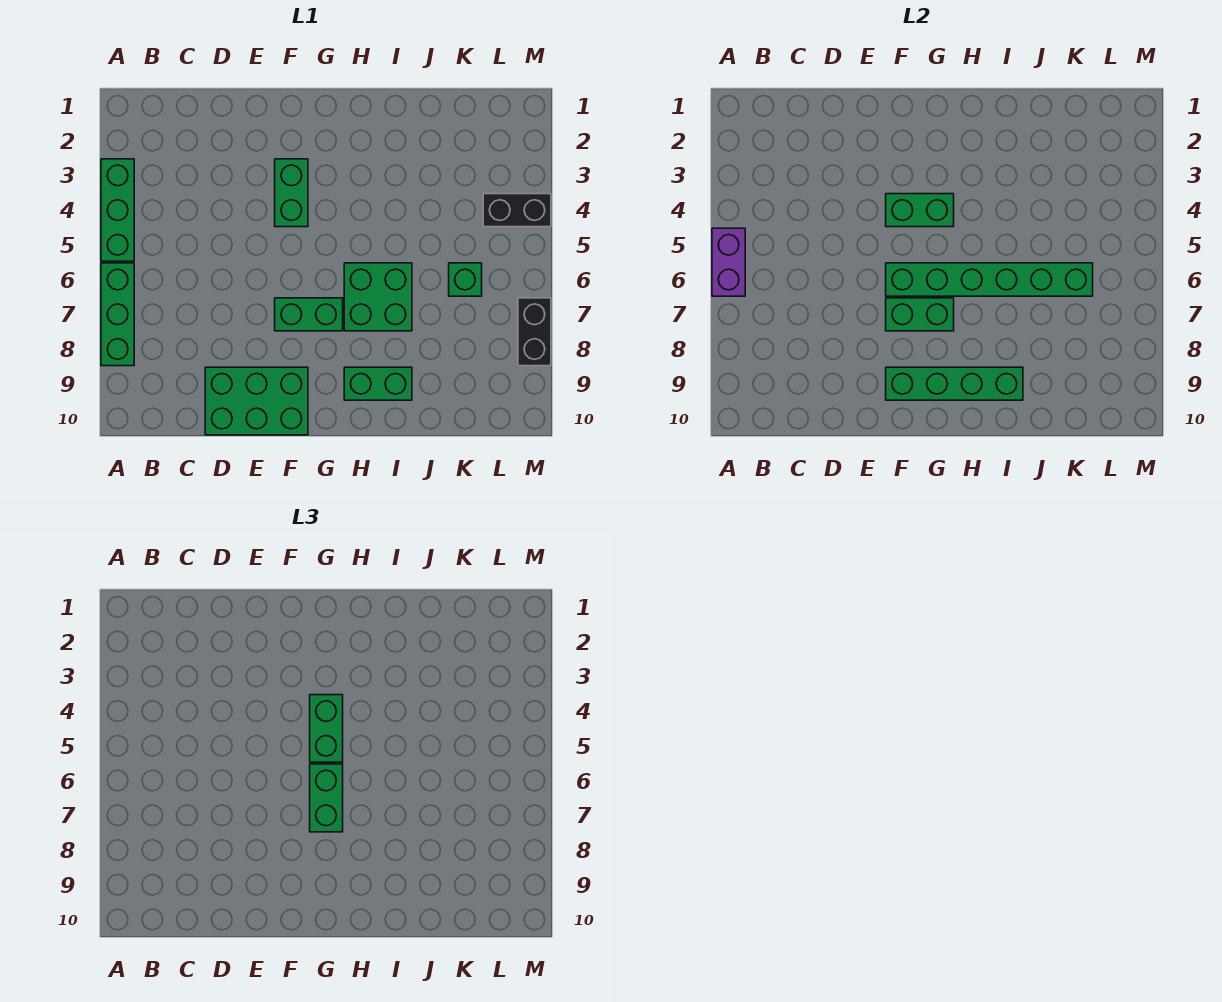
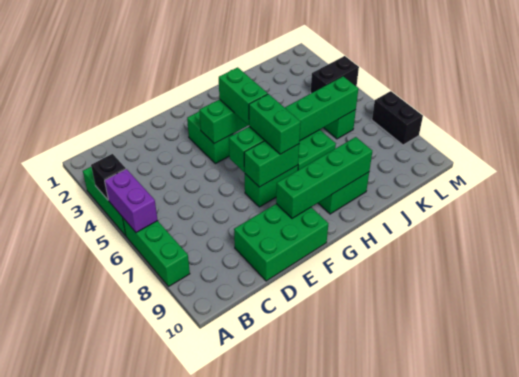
none -> black 1x1 brick [91,154,126,200]

